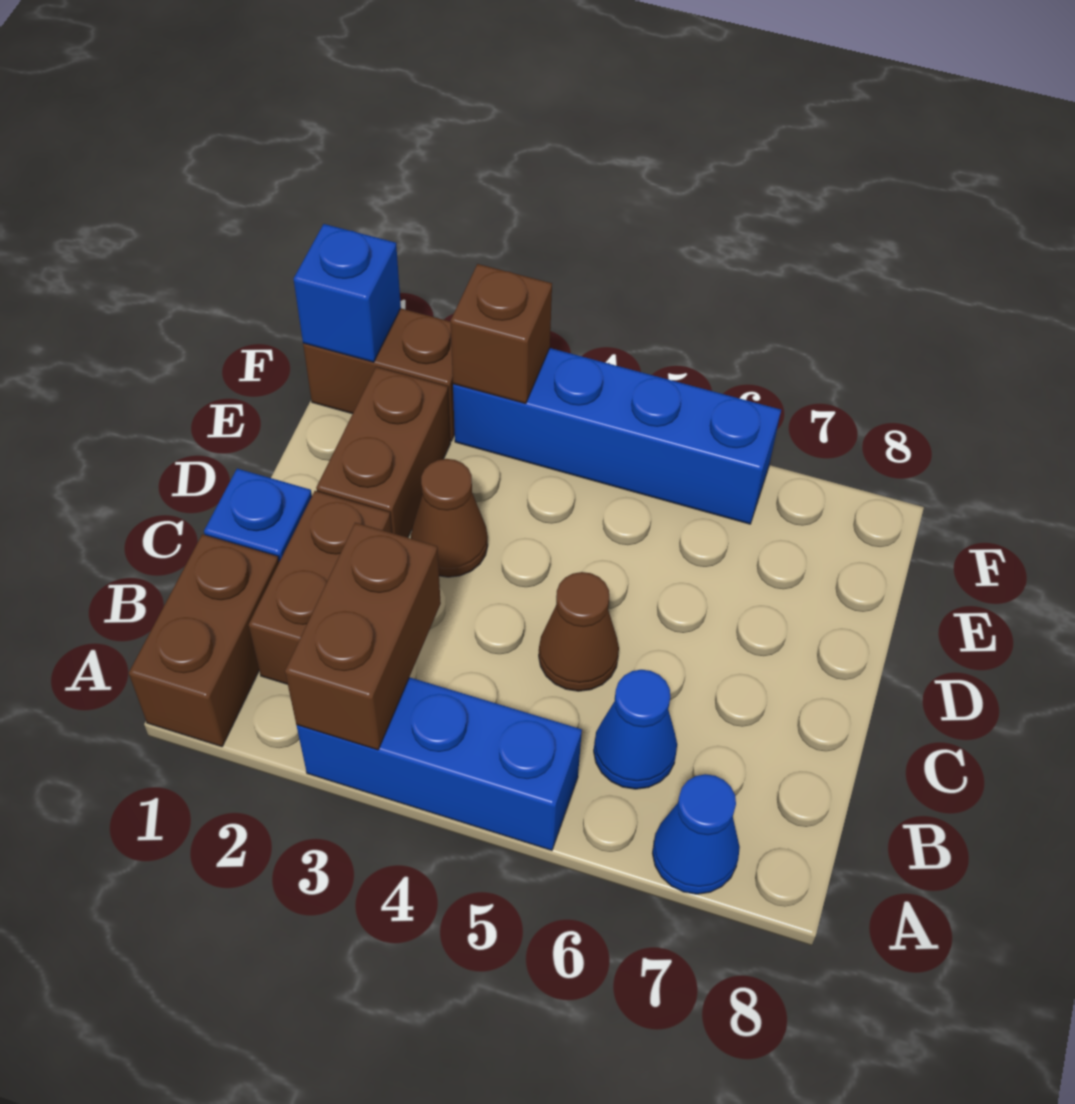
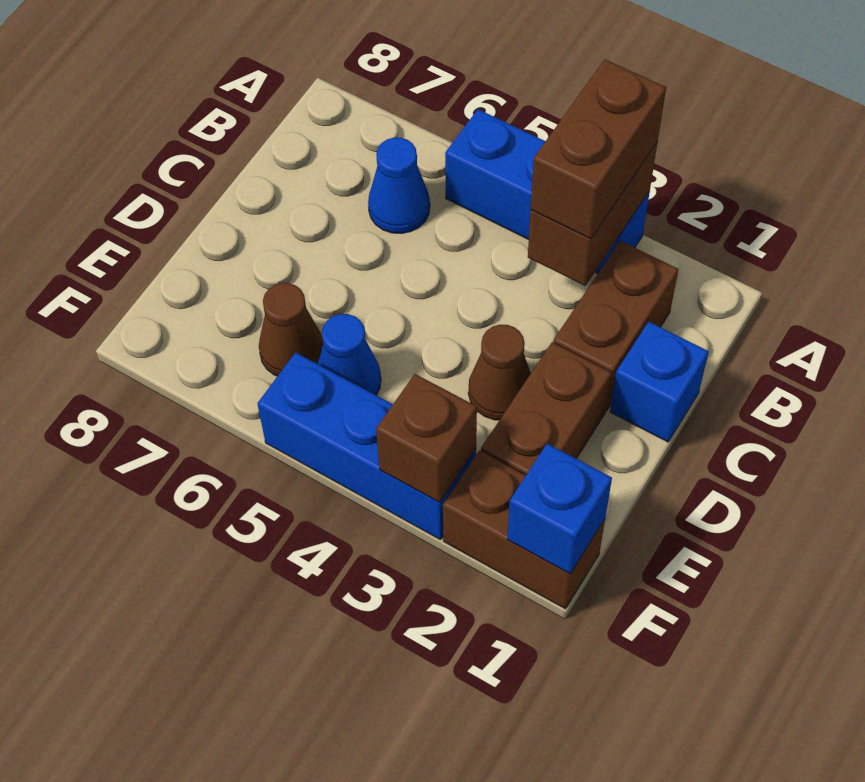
brown 1x2 brick [129,534,279,747] -> brown 1x2 brick moved to [531,59,666,239]
blue 1x1 cone [652,774,740,894] -> blue 1x1 cone moved to [318,314,381,395]
brown 1x1 cone [539,572,619,691] -> brown 1x1 cone moved to [259,283,323,376]
blue 1x4 brick [453,348,781,524] -> blue 1x3 brick [257,352,476,540]

